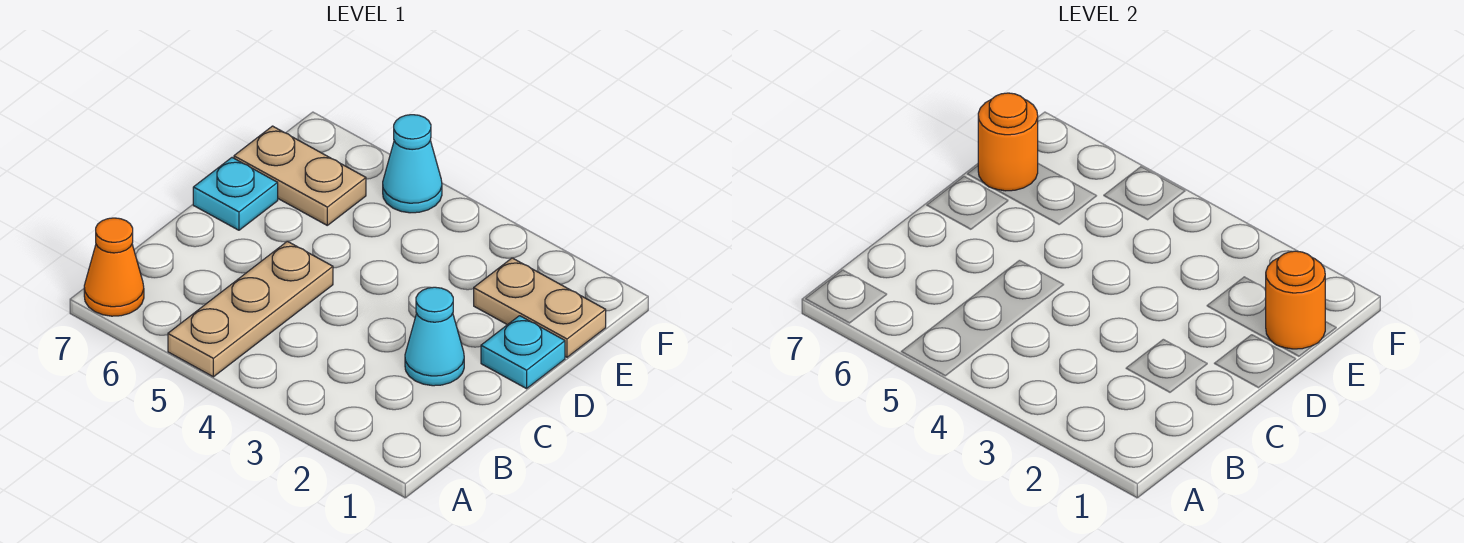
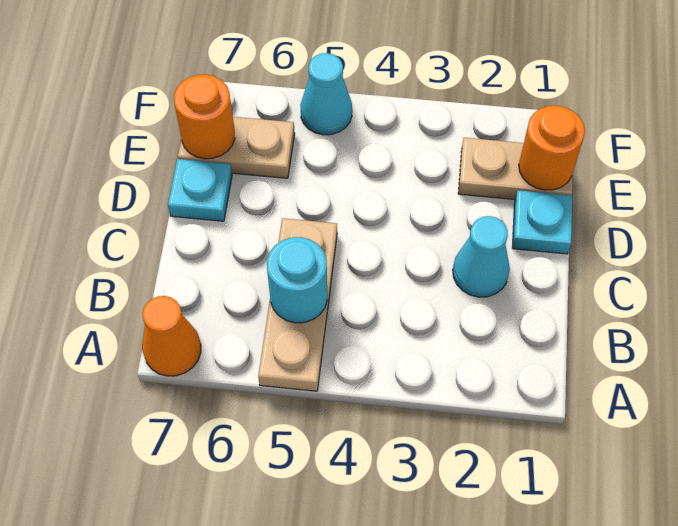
none -> cyan 1x1 round brick [267,237,327,323]

